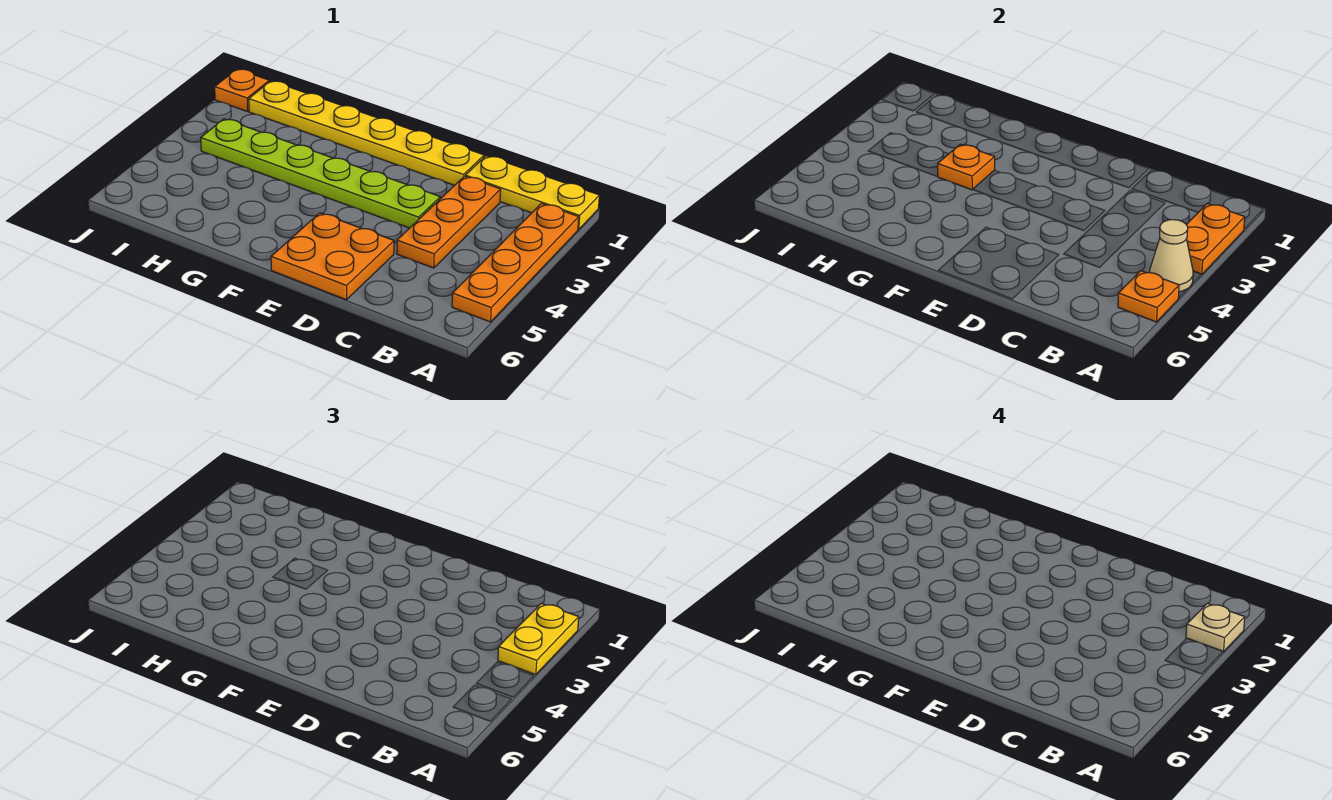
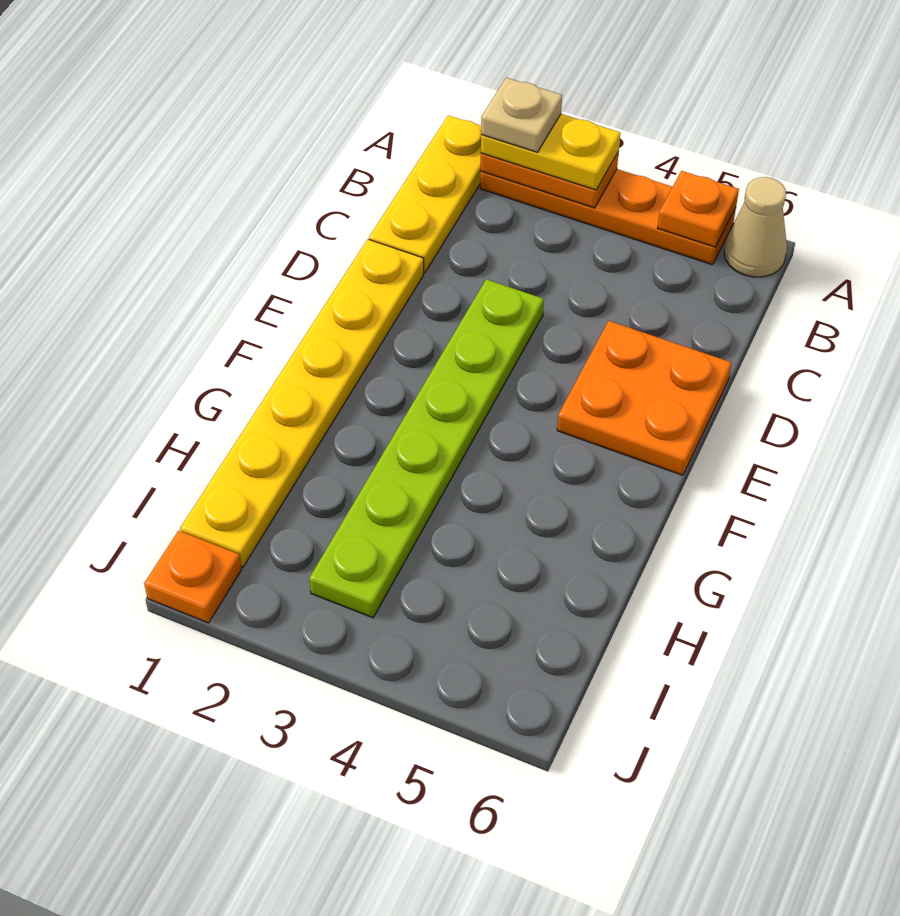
tan 1x1 cone [1150,220,1193,292] -> tan 1x1 cone moved to [724,177,787,277]
orange 1x3 plate [397,176,501,268] -> none
orange 1x1 plate [937,144,995,190] -> none

